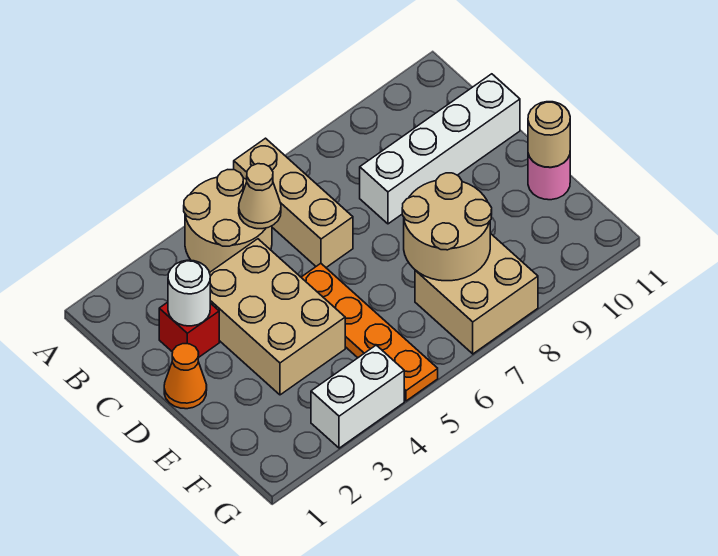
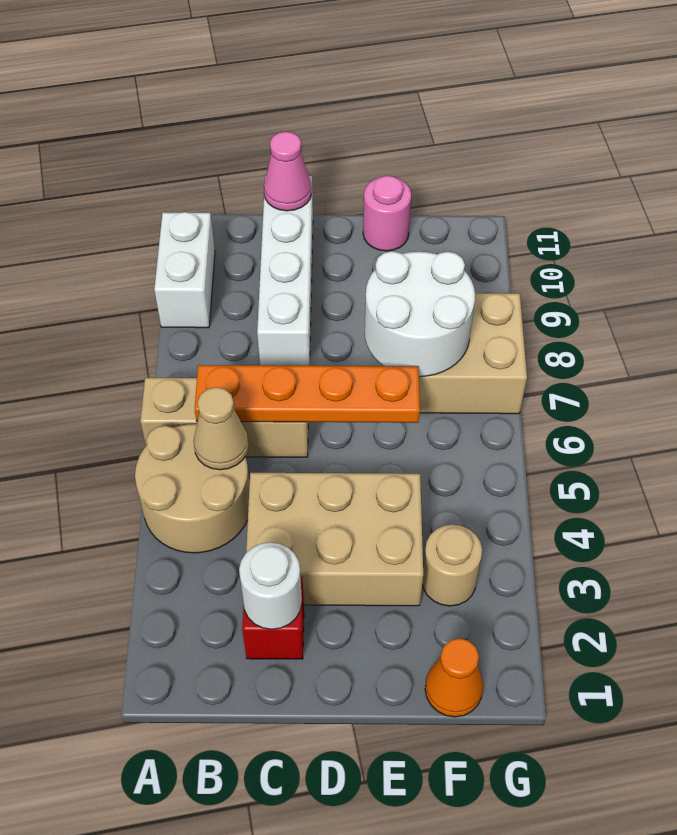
none -> pink 1x1 cone [264,132,312,211]
orange 1x1 cone [164,344,207,409] -> orange 1x1 cone moved to [425,638,483,717]
orange 1x4 plate [301,263,438,401] -> orange 1x4 plate moved to [195,365,420,423]
tan 2x2 round brick [402,173,492,281] -> white 2x2 round brick [365,251,475,377]
tan 1x1 round brick [528,102,570,167] -> tan 1x1 round brick moved to [422,525,482,606]
white 1x2 brick [311,345,404,448] -> white 1x2 brick moved to [154,212,215,328]

